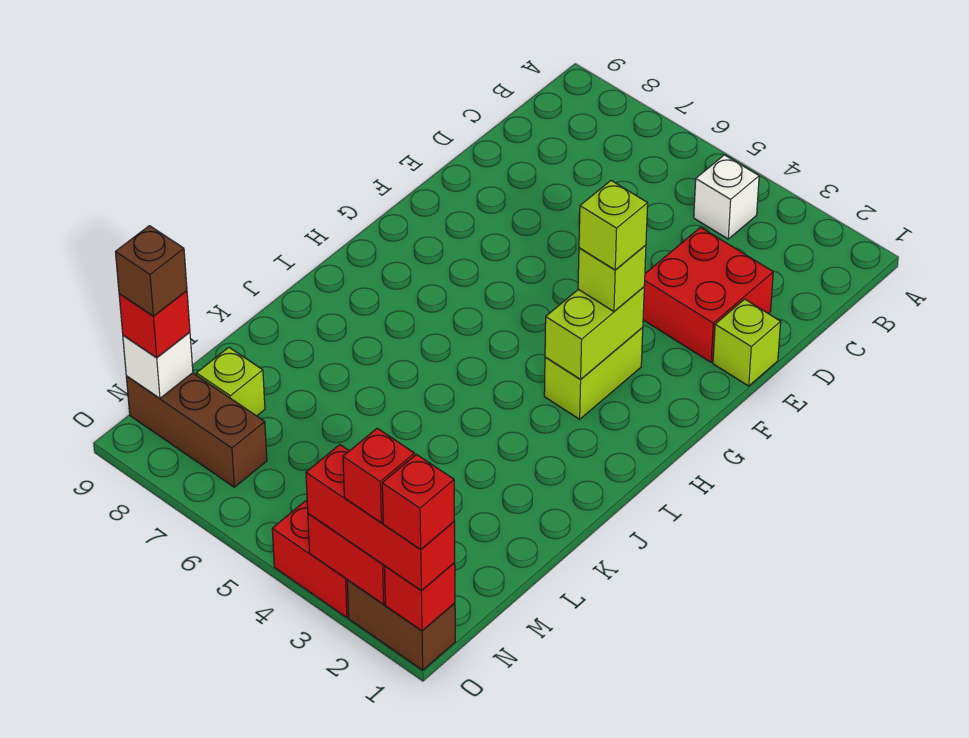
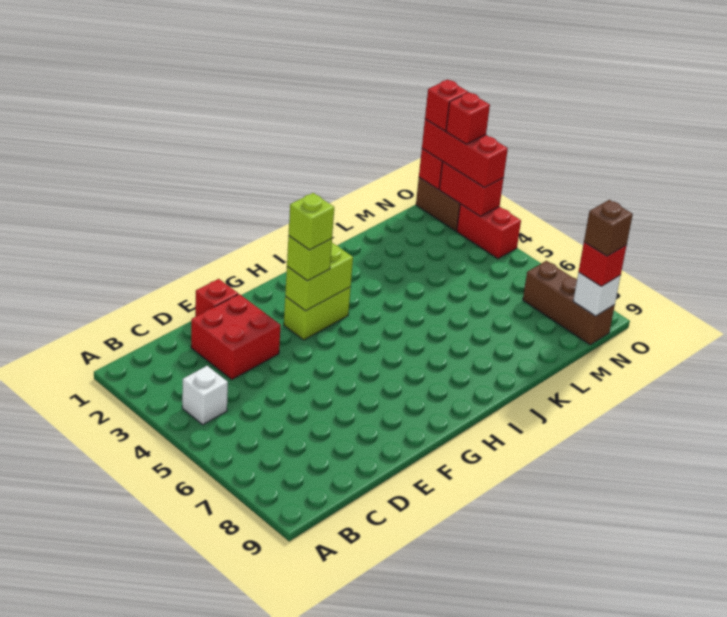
lime 1x1 brick [713,299,781,386] -> red 1x1 brick [195,279,238,317]
lime 1x1 brick [196,347,265,416] -> none

